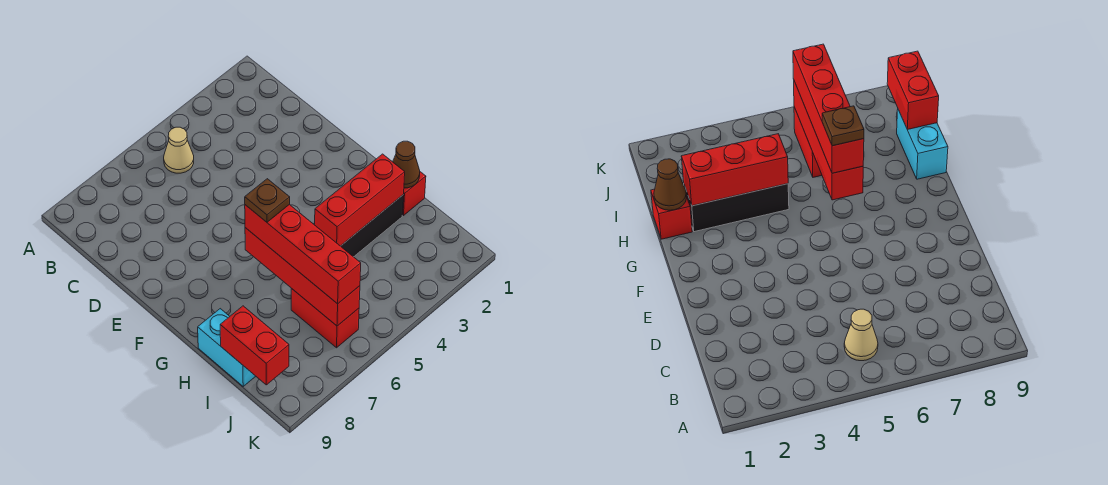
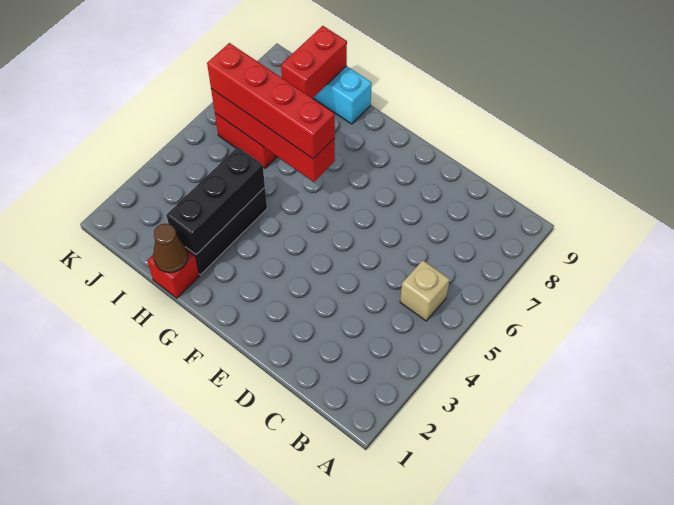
tan 1x1 cone [164,127,194,173] -> tan 1x1 brick [400,260,450,321]
brown 1x1 plate [245,179,290,222] -> none
red 1x3 brick [315,154,405,246] -> black 1x3 brick [166,147,265,254]
red 1x2 brick [220,306,289,385] -> red 1x2 brick turned to [281,26,347,98]

